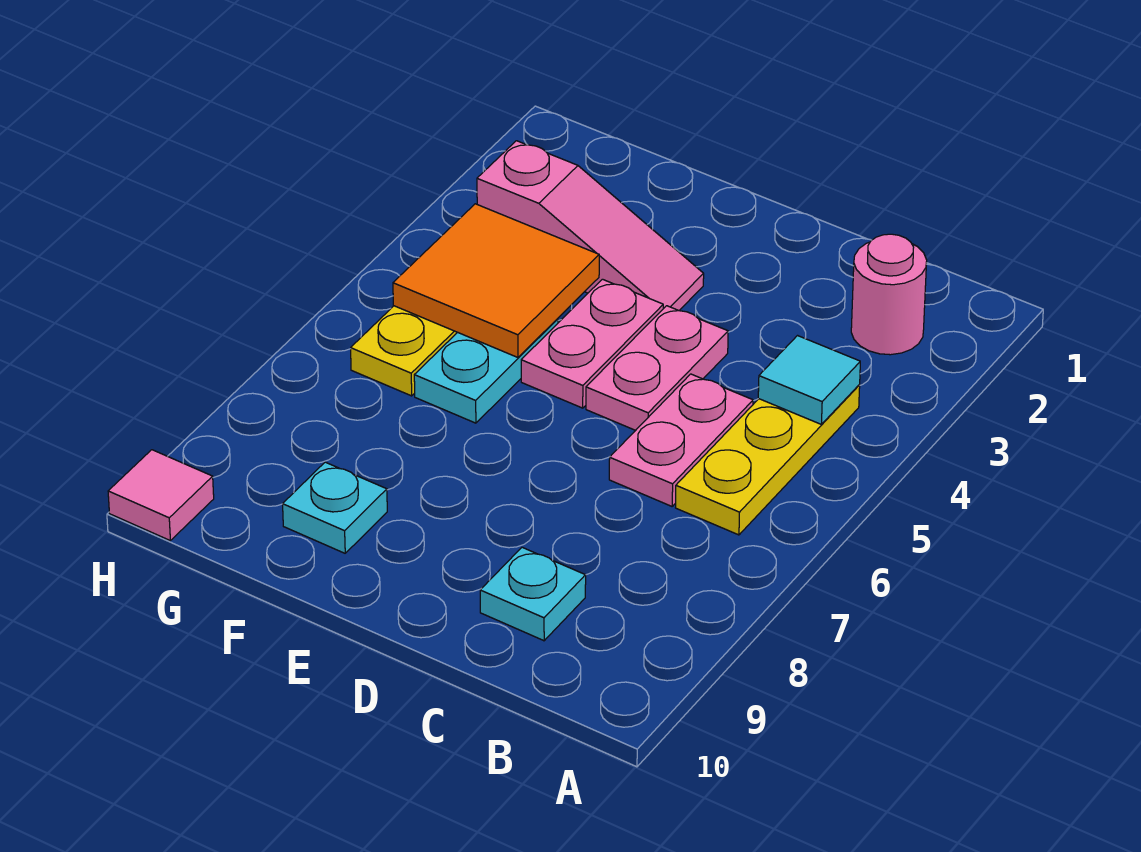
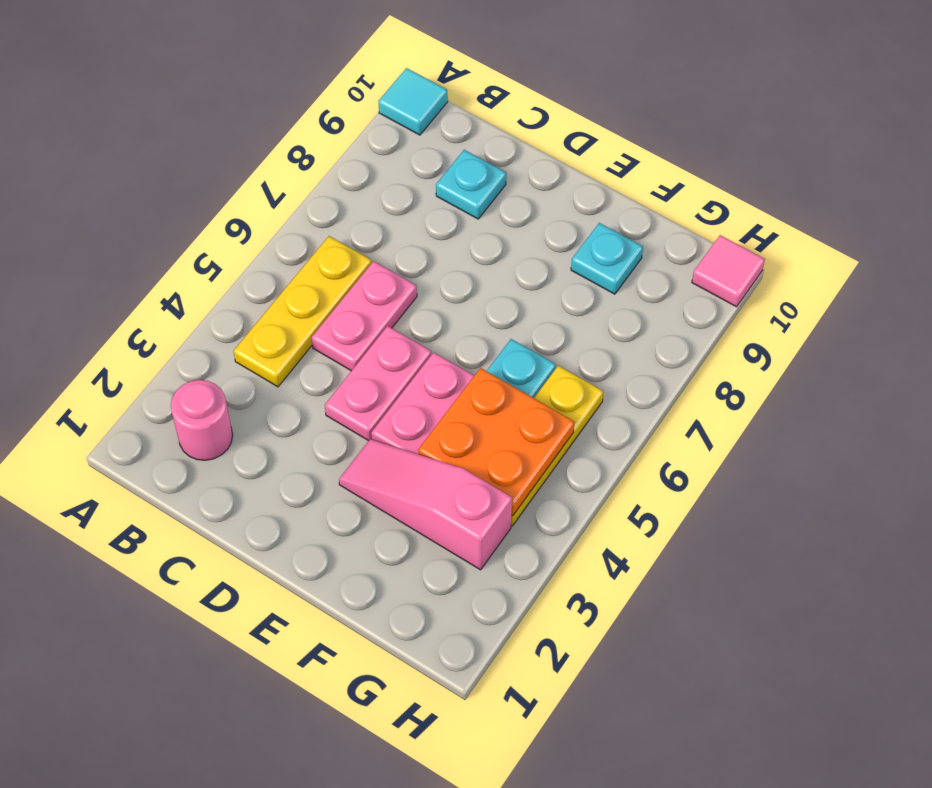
cyan 1x1 tile [758,336,860,424] -> cyan 1x1 tile moved to [378,68,448,135]
orange 2x2 tile [393,204,599,357] -> orange 2x2 plate [418,368,574,516]

